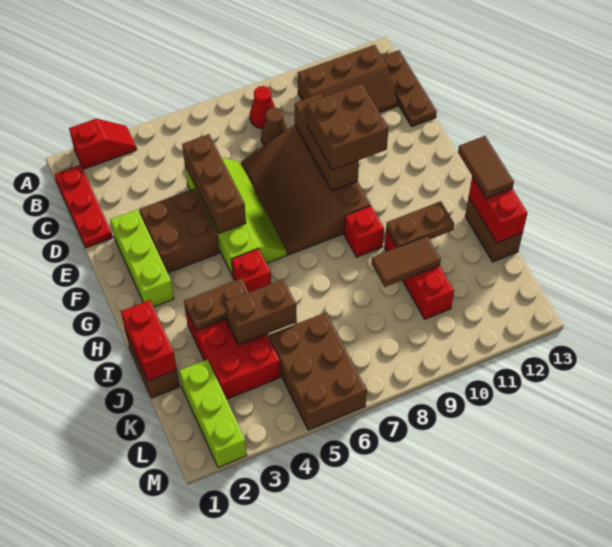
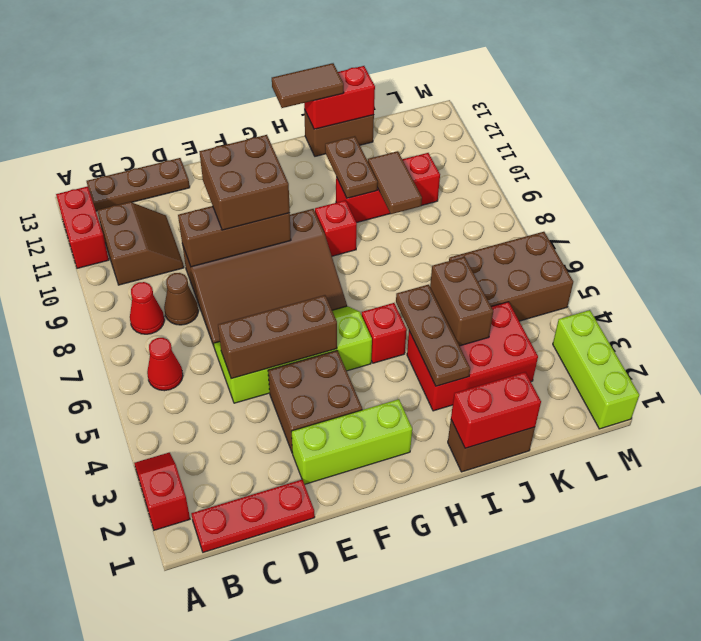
none -> red 1x2 brick [56,186,109,268]
none -> red 1x1 cone [147,338,183,391]
brown 2x3 slope [298,45,398,113] -> brown 2x2 slope [97,202,184,285]
brown 1x2 plate [184,278,249,331] -> brown 1x3 plate [396,285,470,386]
lime 1x3 brick [179,359,247,467] -> lime 1x3 brick turned to [553,310,639,429]

